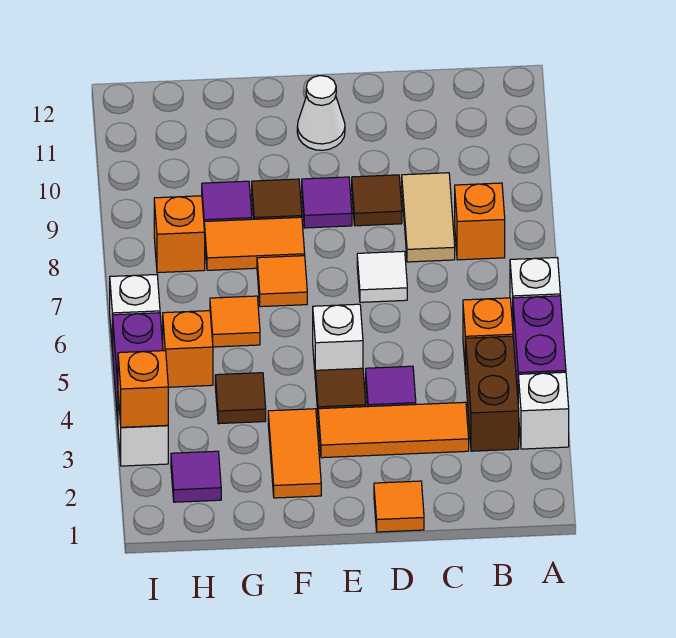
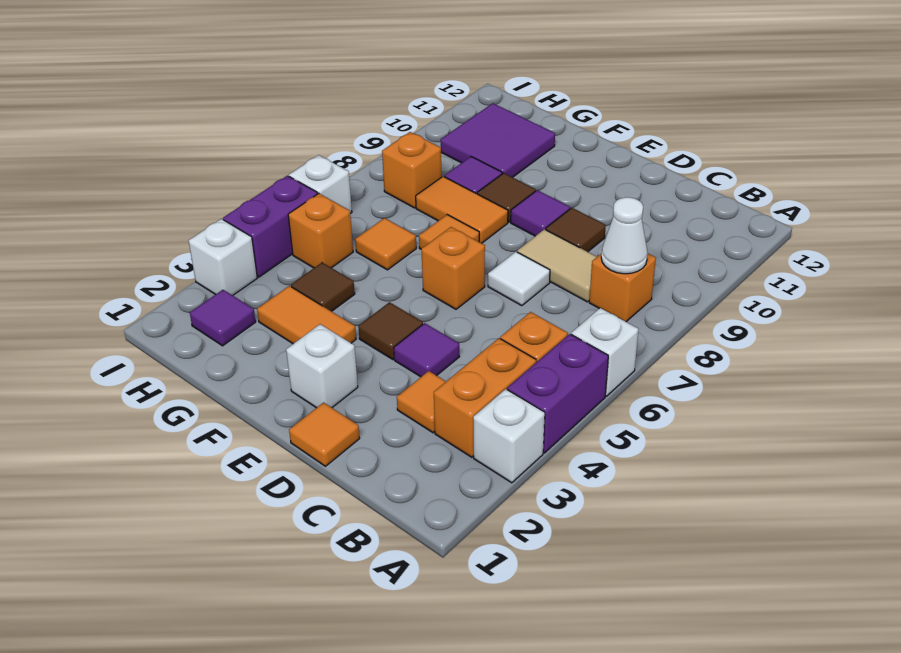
brown 1x2 brick [466,336,519,451] -> orange 1x2 brick [434,338,536,457]
orange 1x3 tile [318,402,469,458] -> orange 1x1 tile [397,371,446,433]
tan 1x2 tile [402,173,455,262] -> tan 1x2 tile turned to [517,229,597,302]
white 1x1 brick [313,304,363,381] -> white 1x1 brick moved to [286,324,358,408]
white 1x1 cone [297,76,345,150] -> white 1x1 cone moved to [601,197,648,274]
orange 1x2 tile [268,409,321,498] -> orange 1x2 tile turned to [257,286,356,344]
none -> purple 2x2 tile [441,103,555,177]
orange 1x1 brick [118,351,168,427] -> orange 1x1 brick moved to [421,227,485,309]

